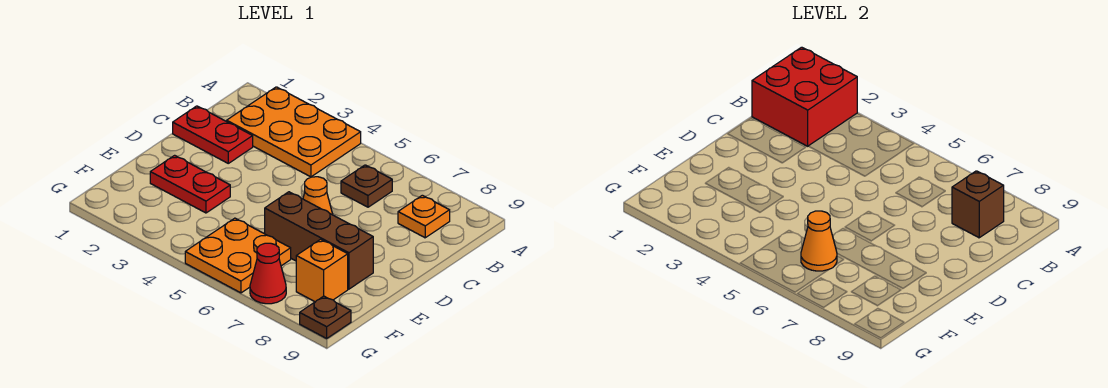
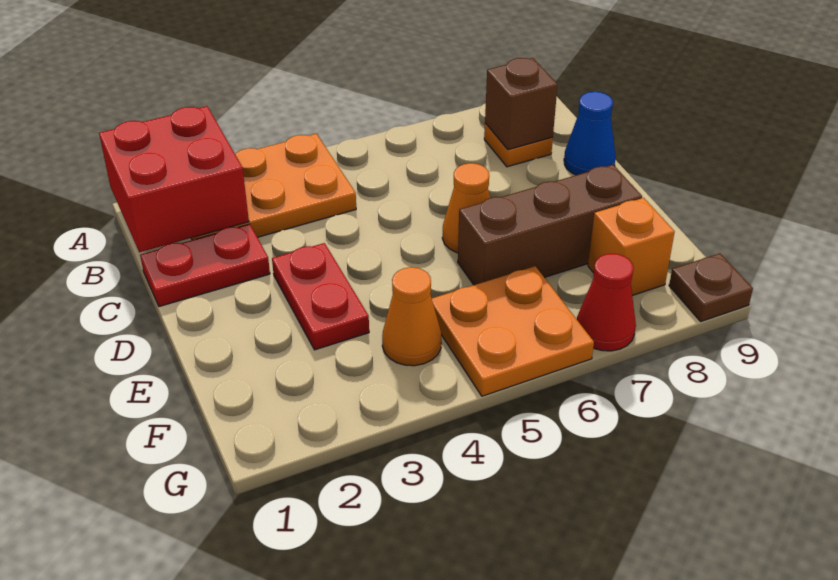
brown 1x1 plate [341,165,392,207] -> none
none -> blue 1x1 cone [564,92,616,175]
red 1x2 plate [150,155,230,213] -> red 1x2 plate turned to [272,243,369,350]
orange 1x1 cone [801,211,837,271] -> orange 1x1 cone moved to [382,267,441,366]

